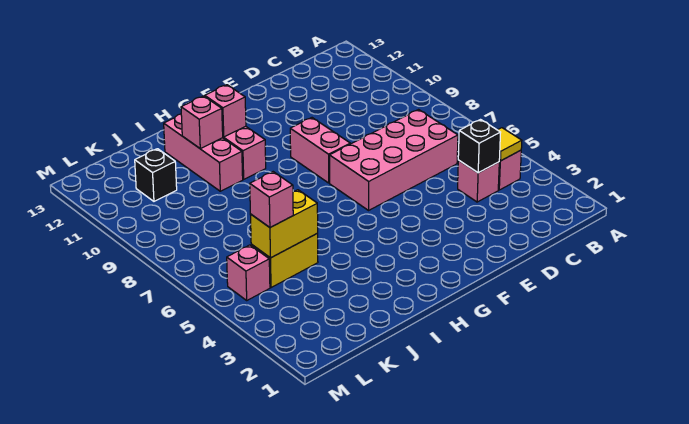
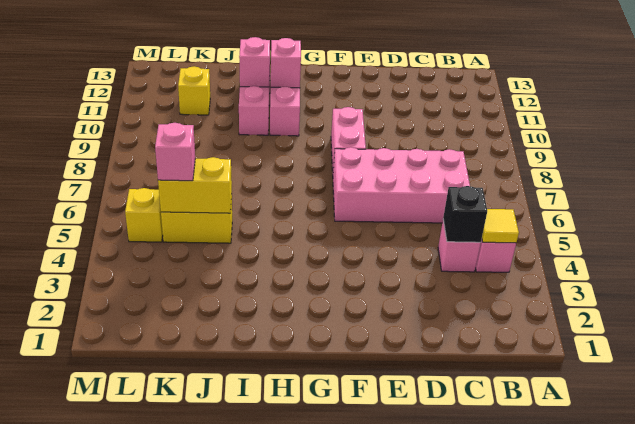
black 1x1 brick [135,149,177,201] -> yellow 1x1 brick [178,66,210,115]
pink 1x1 brick [227,245,270,300] -> yellow 1x1 brick [125,188,163,242]

